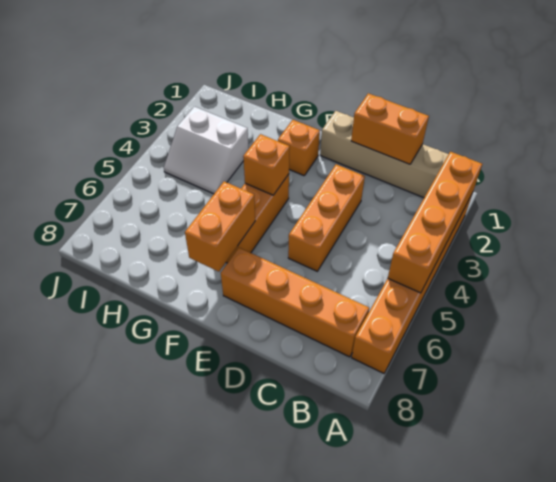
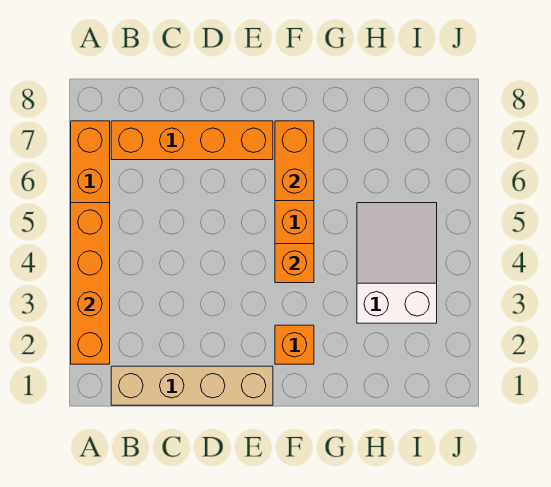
orange 1x2 brick [351,93,429,164] -> none
orange 1x3 brick [288,164,365,271] -> none
white 2x2 slope [164,107,249,194] -> white 2x3 slope [357,203,437,323]

